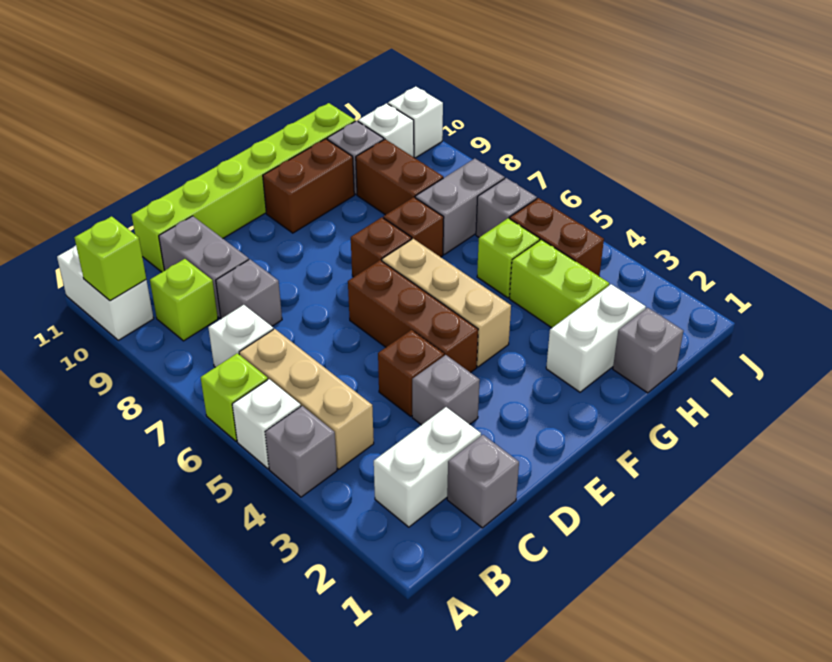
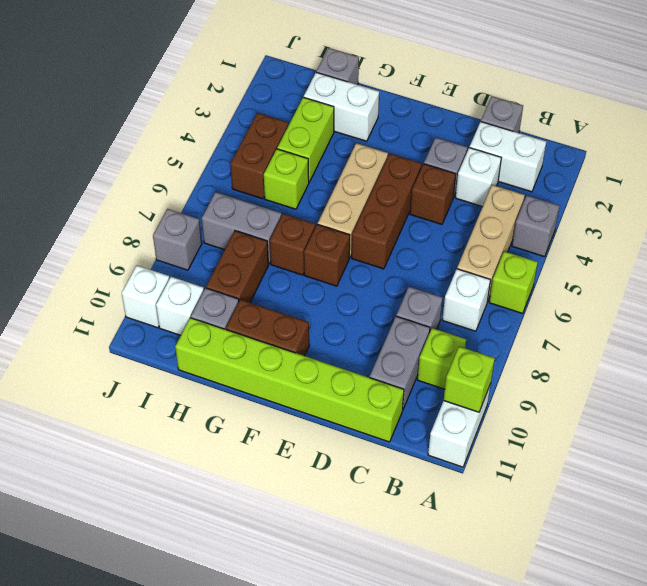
white 1x1 brick [232,379,301,469] -> white 1x1 brick moved to [455,148,501,207]
grey 1x1 brick [476,178,537,237] -> grey 1x1 brick moved to [153,209,202,270]

